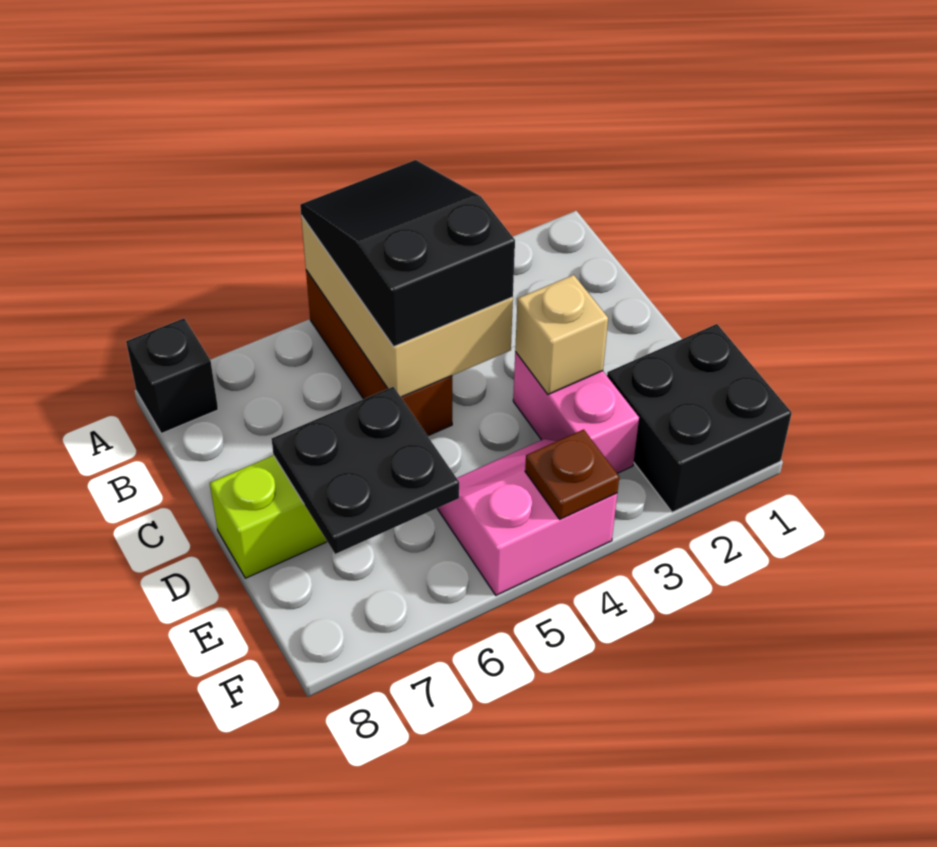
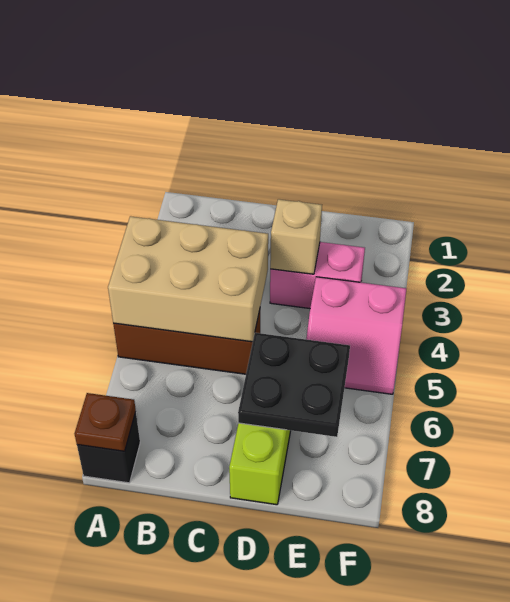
black 2x3 slope [300,160,515,347] -> none
black 2x2 brick [607,324,792,512] -> none
pink 2x2 slope [437,439,617,595] -> pink 2x2 slope turned to [306,277,407,394]
brown 1x1 plate [525,429,619,519] -> brown 1x1 plate moved to [75,393,136,451]

